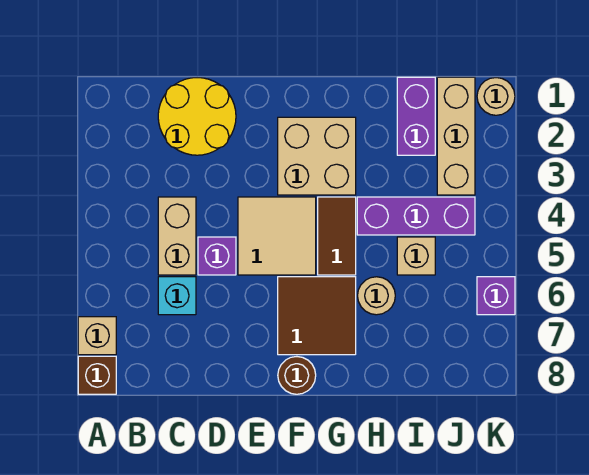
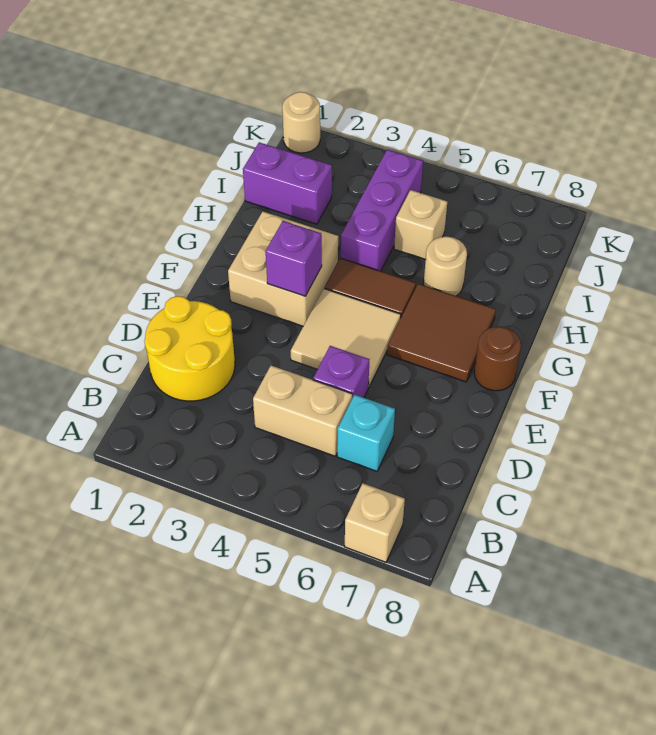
brown 1x1 brick [78,356,116,394] -> none
tan 1x3 brick [437,77,475,195] -> none
purple 1x1 brick [477,277,515,315] -> purple 1x1 brick moved to [266,221,322,296]

